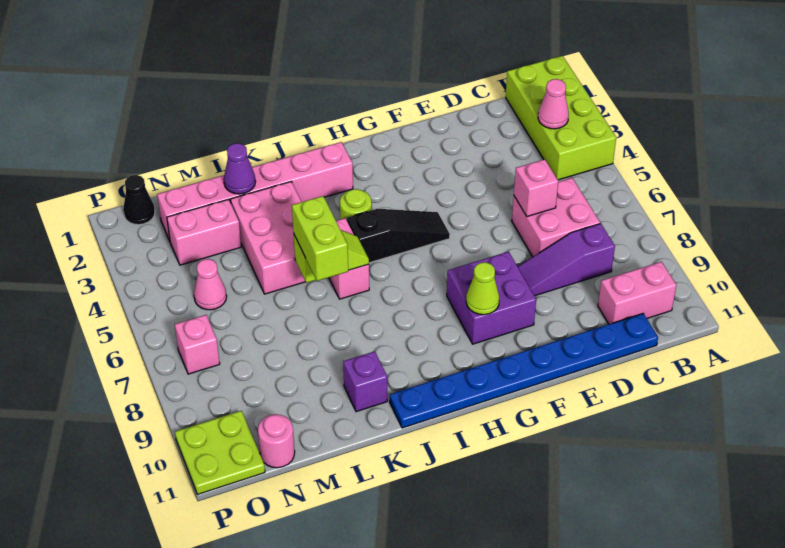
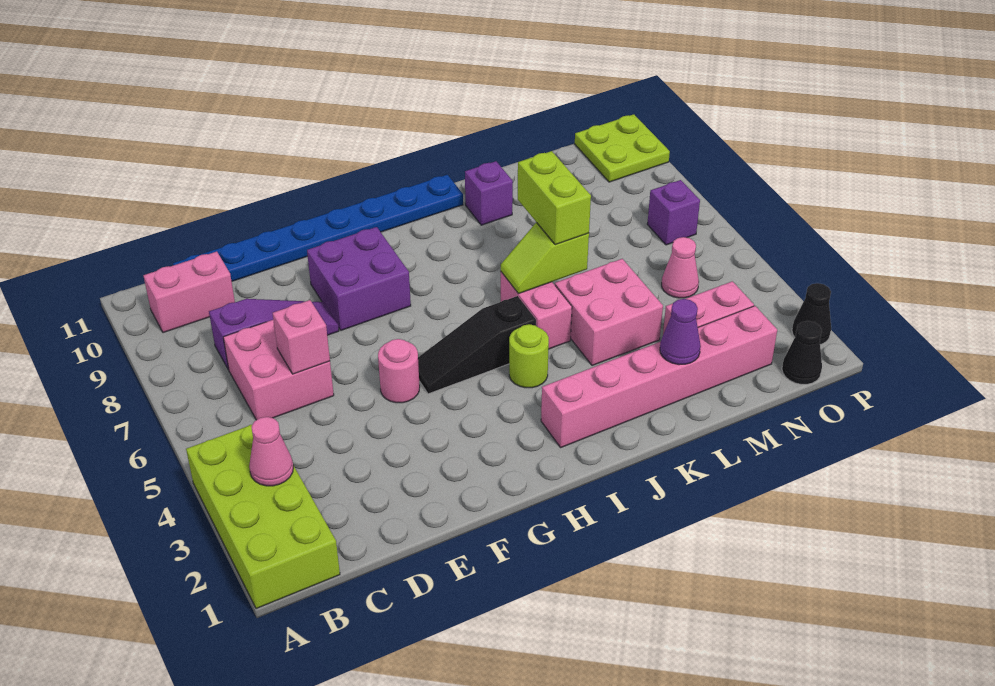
lime 1x1 cone [466,262,499,315] -> none
pink 2x3 brick [231,182,305,294] -> pink 2x2 brick [555,259,663,366]
pink 1x1 round brick [258,414,295,468] -> pink 1x1 round brick moved to [378,339,420,403]
pink 1x1 brick [175,315,220,374] -> purple 1x1 brick [647,180,700,245]
none -> black 1x1 cone [792,283,831,345]

